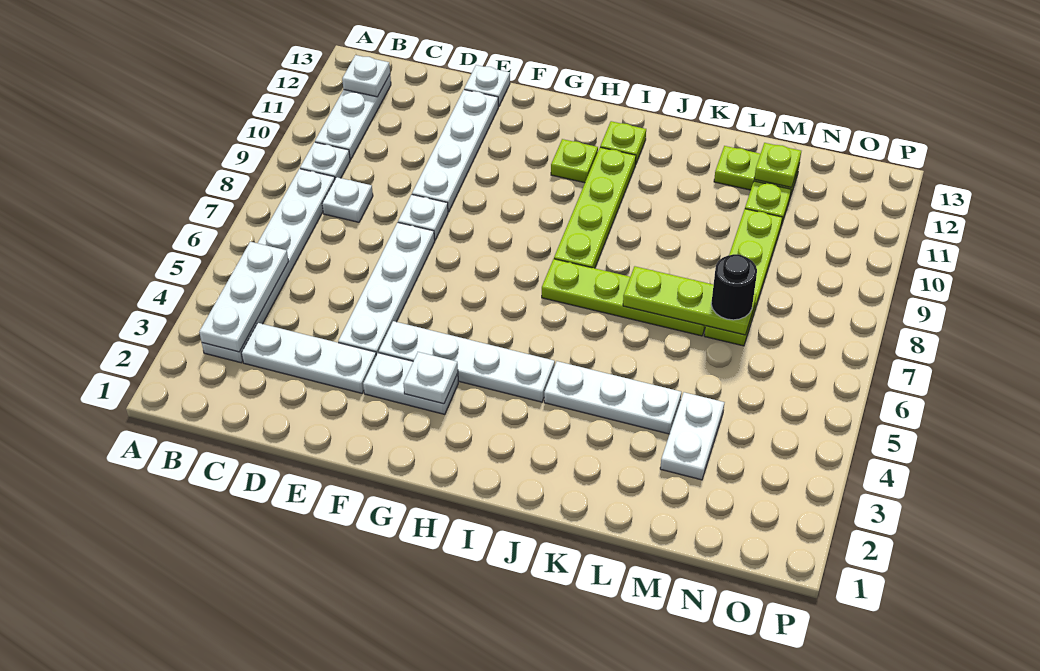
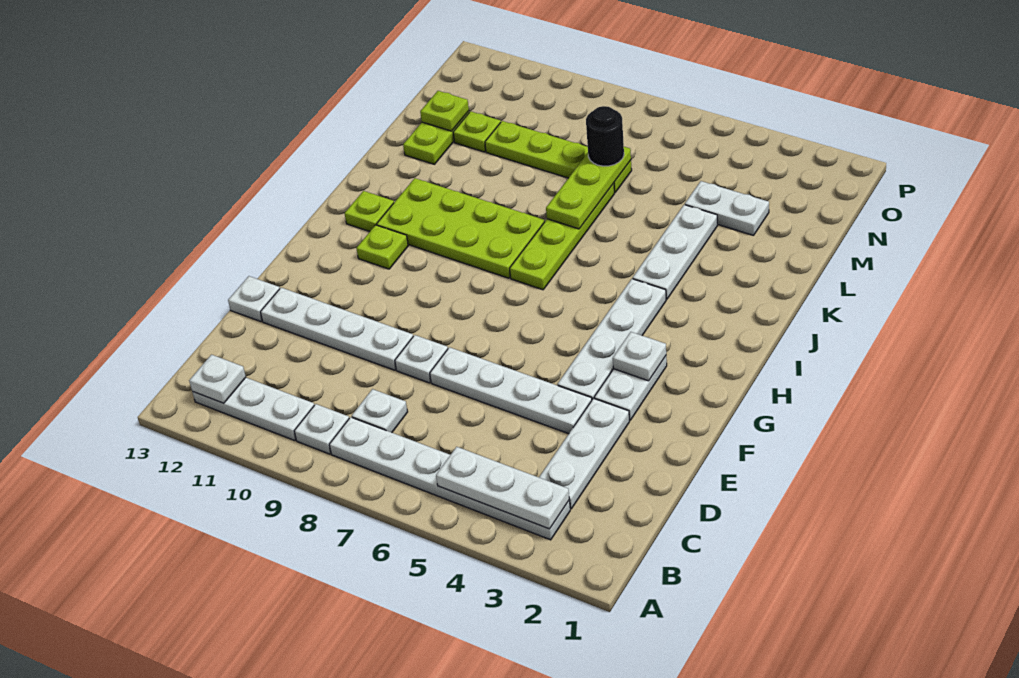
lime 1x4 plate [554,147,636,268] -> lime 2x4 plate [377,178,545,278]

